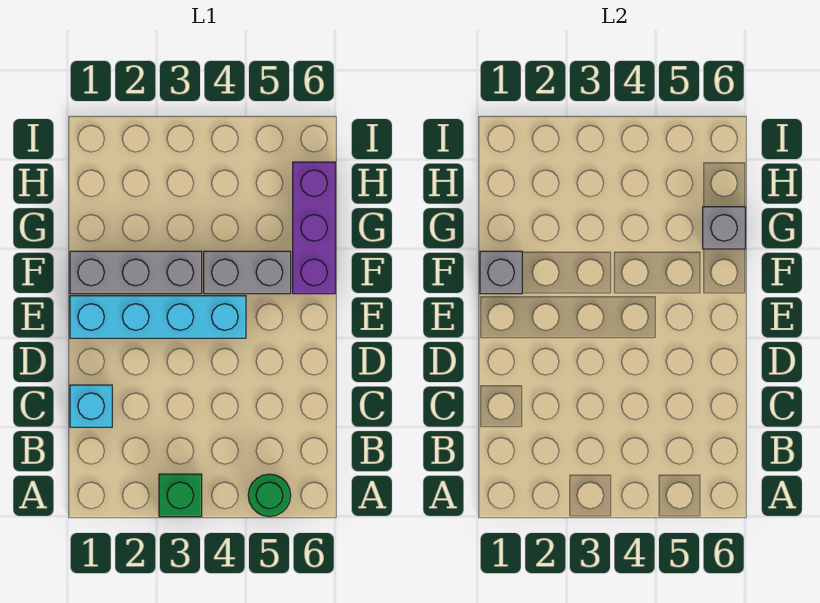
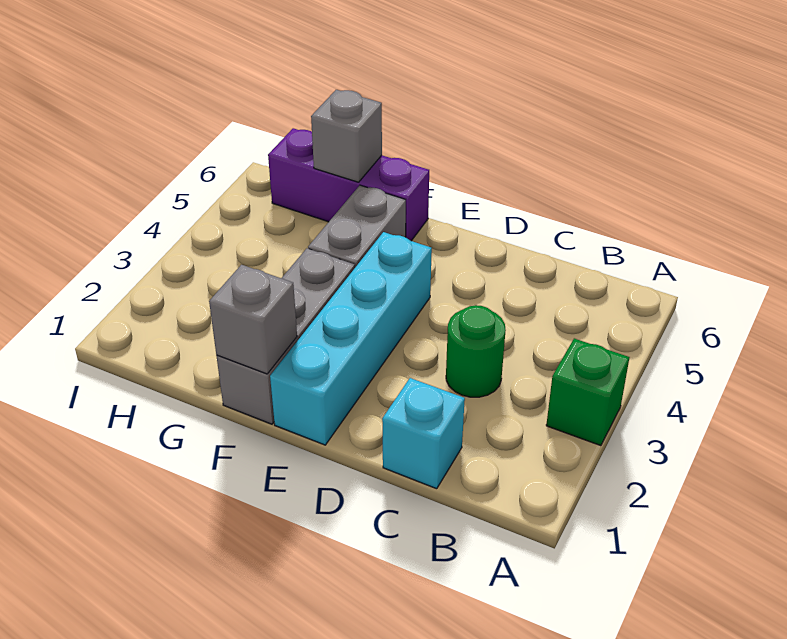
green 1x1 round brick [248,474,291,517] -> green 1x1 round brick moved to [446,305,506,397]

